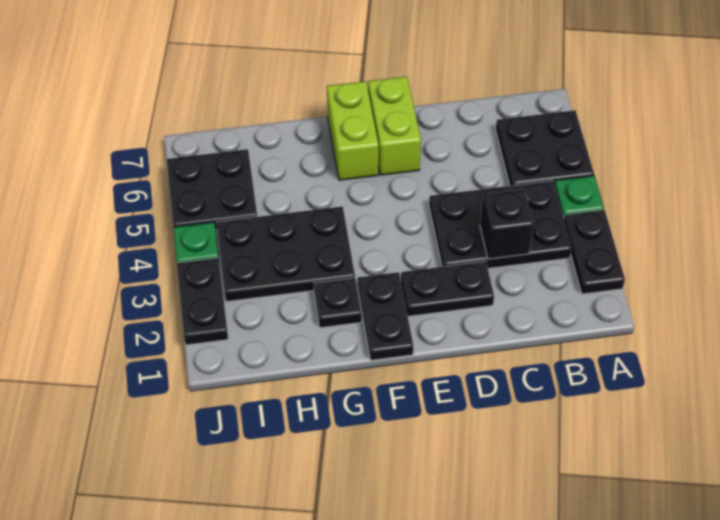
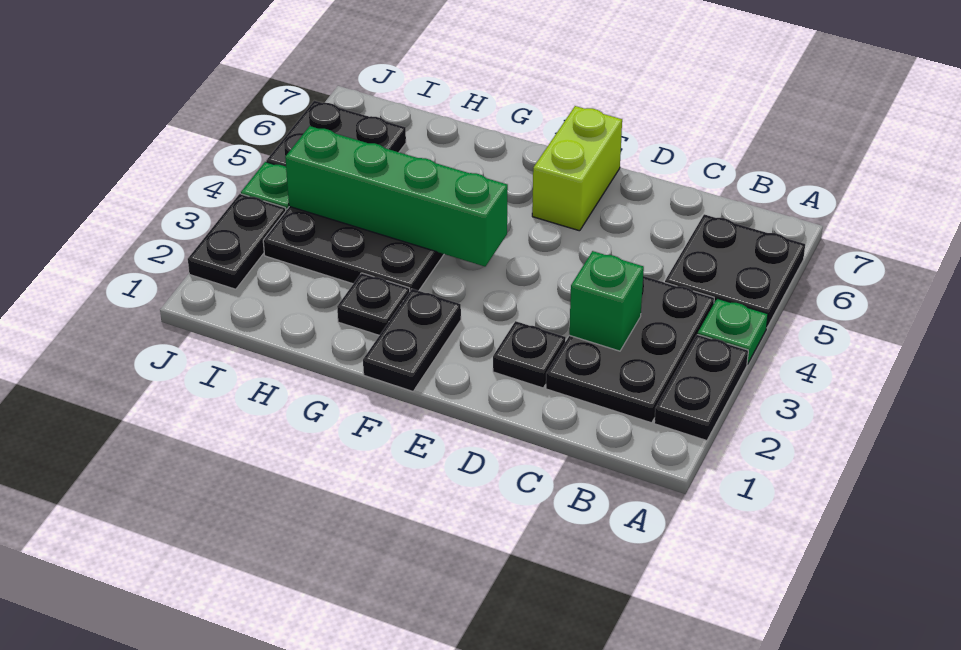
black 2x3 plate [429,181,572,268] -> black 2x3 plate turned to [546,276,714,423]
black 1x1 brick [480,190,534,259] -> green 1x1 brick [569,251,644,351]
black 1x2 plate [401,261,494,316] -> black 1x1 plate [493,321,566,388]
none -> green 1x4 brick [285,126,508,266]
lime 1x2 brick [327,81,379,180] -> none

